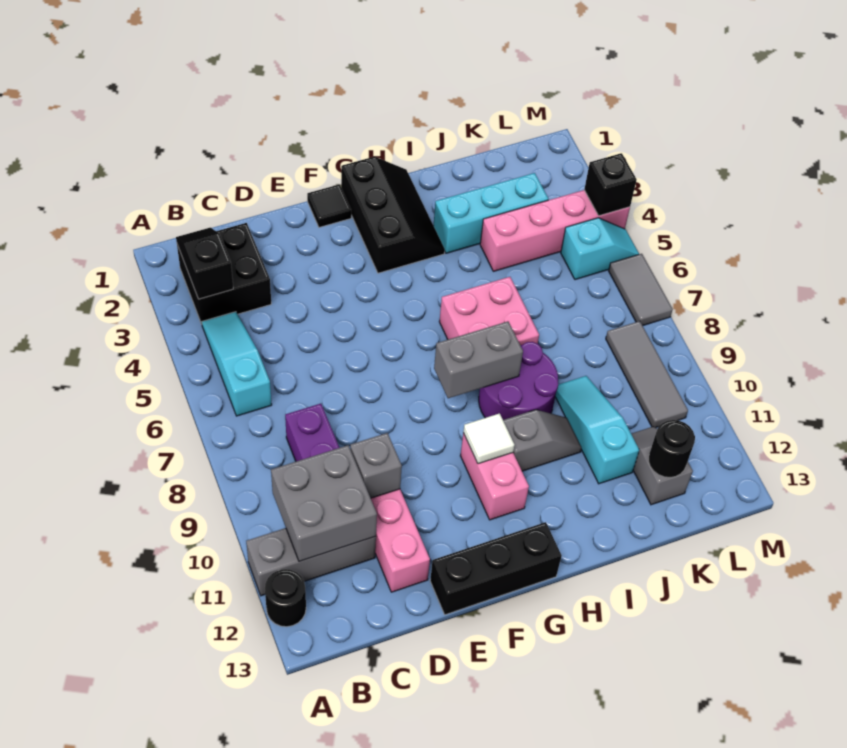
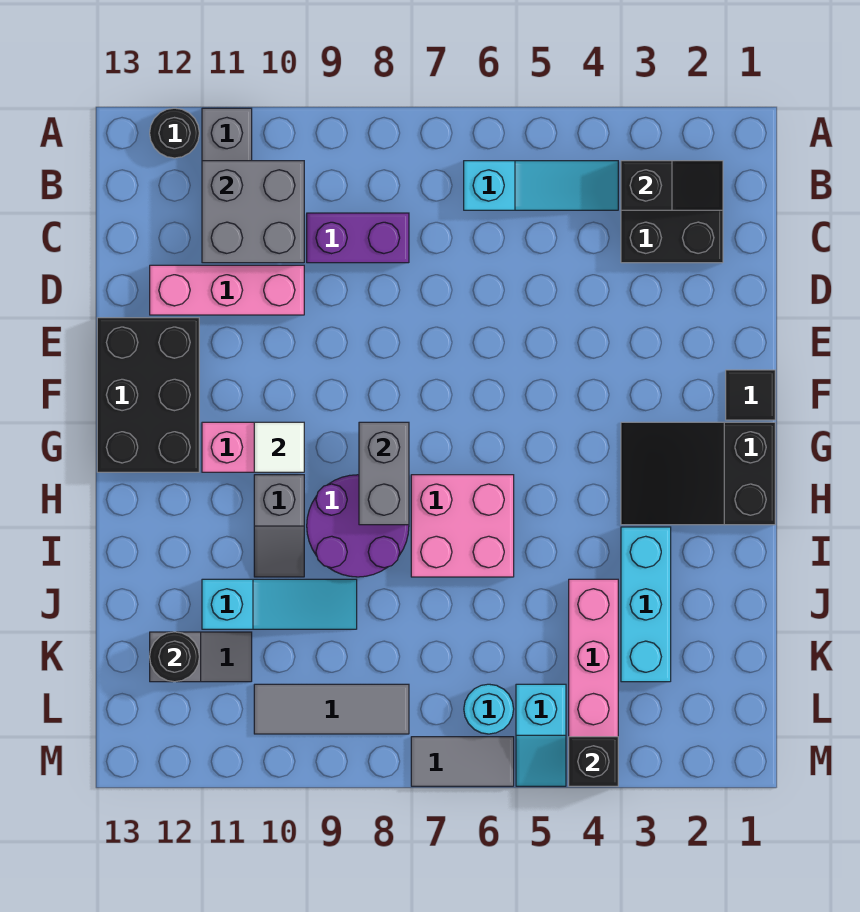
grey 1x1 brick [350,433,402,498] -> none
black 1x3 brick [430,522,562,615] -> black 2x3 brick [97,318,199,472]
black 2x3 slope [341,157,445,273] -> black 2x3 slope turned to [621,422,775,525]
none -> cyan 1x1 round brick [464,684,514,734]

